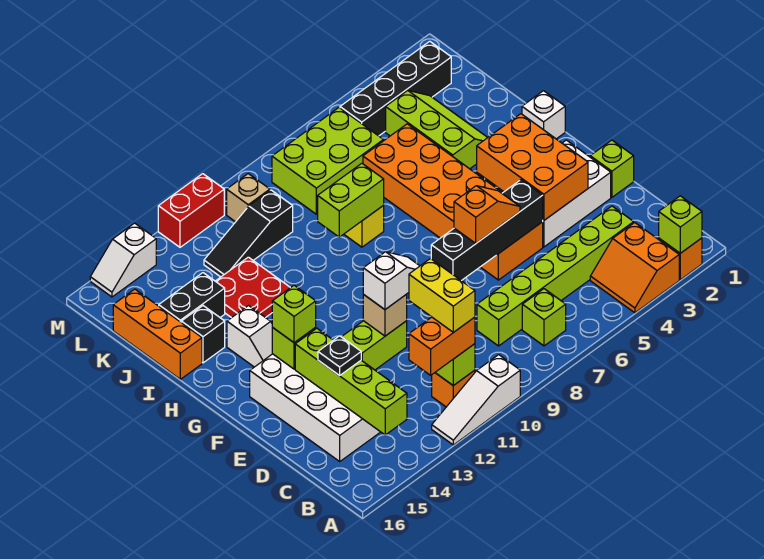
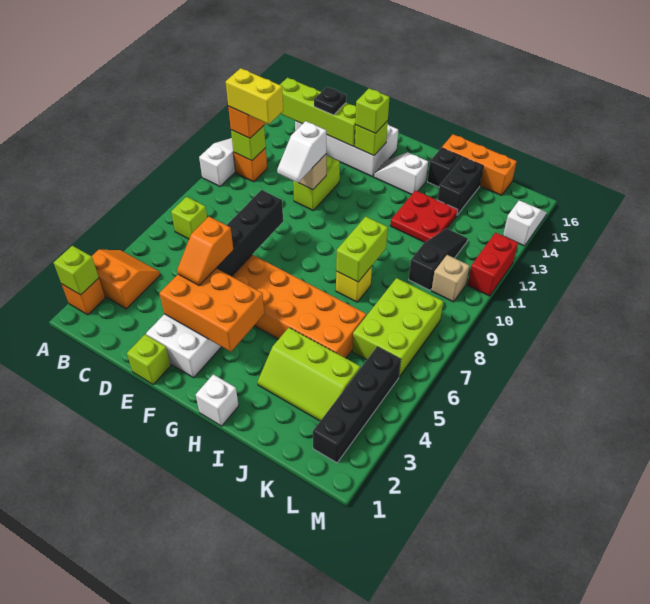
lime 1x6 brick [477,206,634,346] -> none
orange 1x2 slope [454,186,520,243] -> orange 1x2 slope moved to [177,217,233,285]

